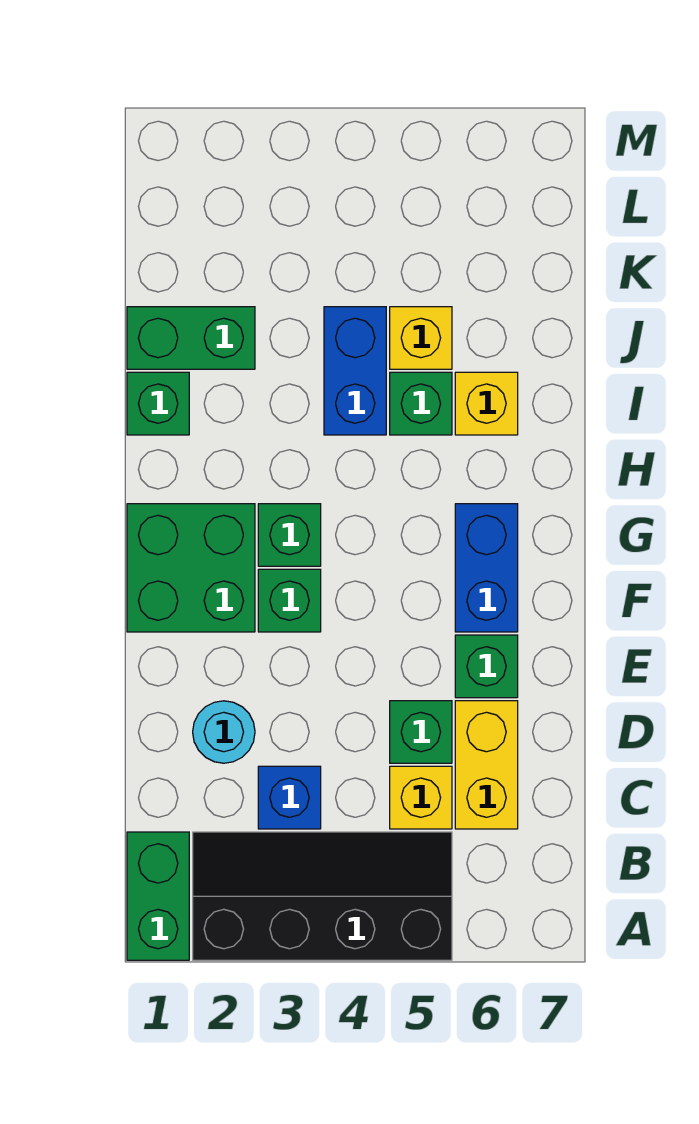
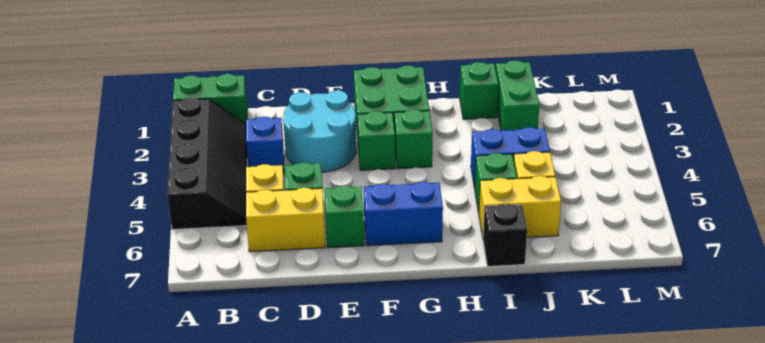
cyan 1x1 round brick [193,701,255,763] -> cyan 2x2 round brick [283,90,356,172]
yellow 1x1 brick [455,372,518,435] -> yellow 1x2 brick [479,176,561,237]
none -> black 1x1 brick [483,204,527,266]

